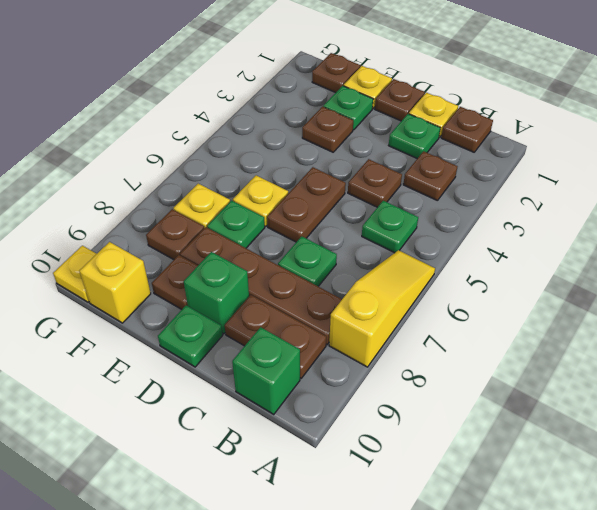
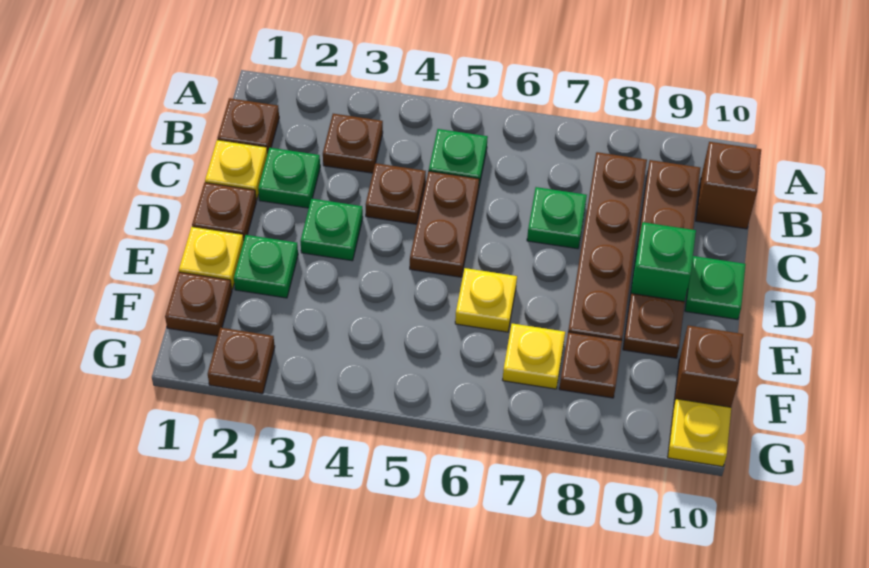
yellow 1x3 slope [329,250,435,367] -> none
green 1x1 brick [232,327,300,414] -> brown 1x1 brick [696,142,761,229]
brown 1x2 plate [267,167,346,242] -> brown 1x2 plate turned to [410,171,479,277]
brown 1x1 plate [302,107,353,152] -> brown 1x1 plate moved to [208,328,275,394]
green 1x1 plate [207,201,265,248] -> green 1x1 plate moved to [301,199,363,261]
yellow 1x1 brick [79,242,151,323] -> brown 1x1 brick [674,326,743,407]

